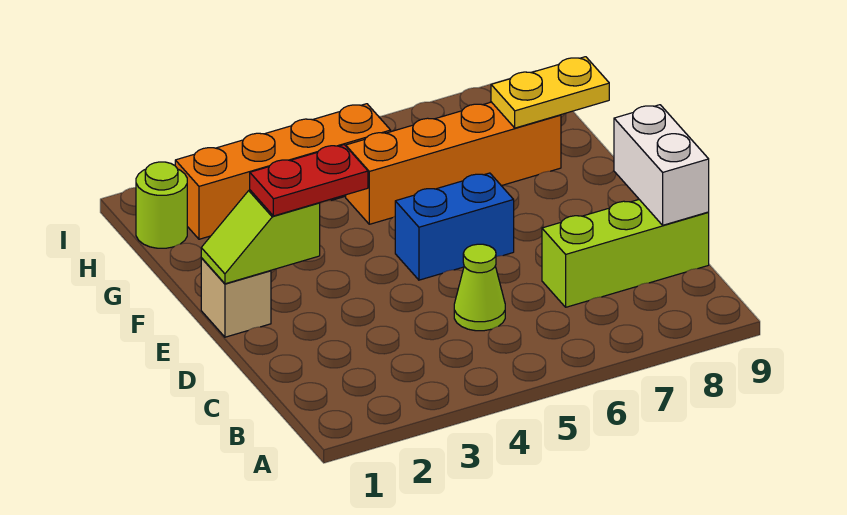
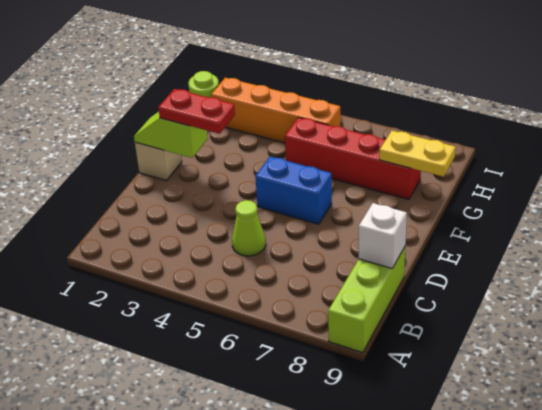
lime 1x3 brick [542,200,709,307] -> lime 1x3 brick turned to [328,247,405,353]
white 1x2 brick [614,105,709,225] -> white 1x1 brick [358,203,407,269]
orange 1x4 brick [346,102,561,224] -> red 1x4 brick [285,118,421,199]

